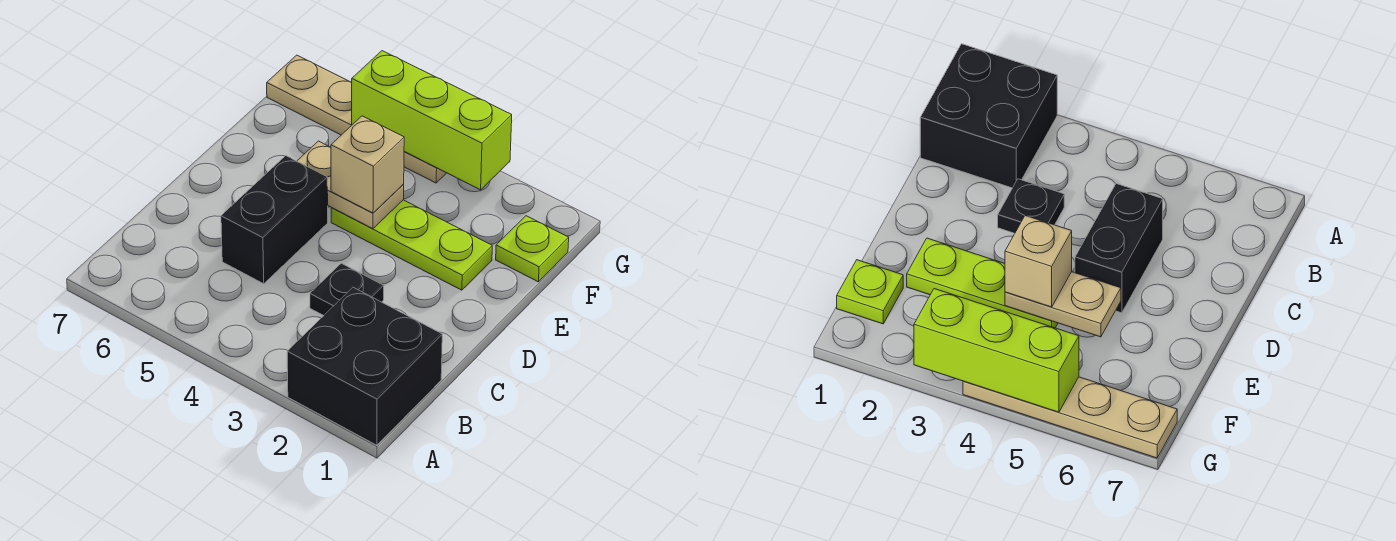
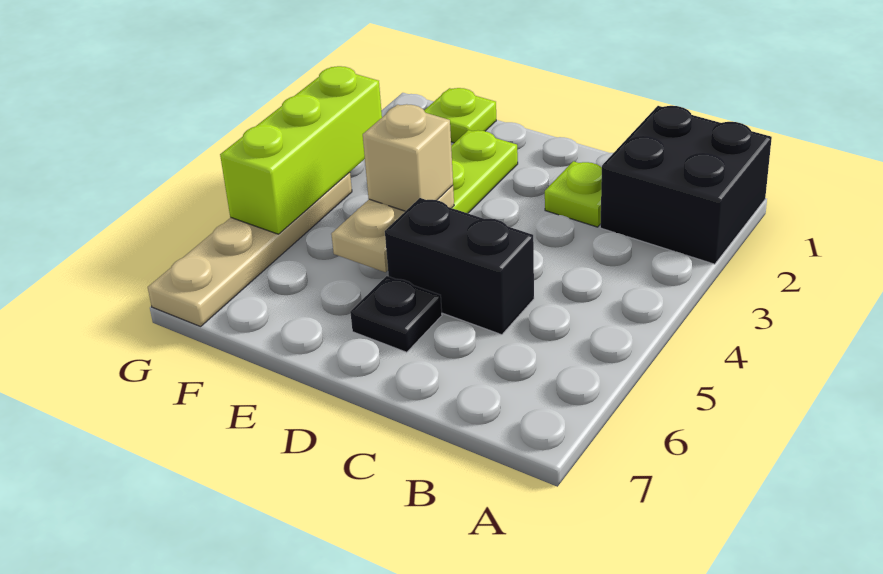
none -> lime 1x1 plate [545,161,602,227]
black 1x1 plate [310,263,384,316] -> black 1x1 plate moved to [350,276,442,352]

